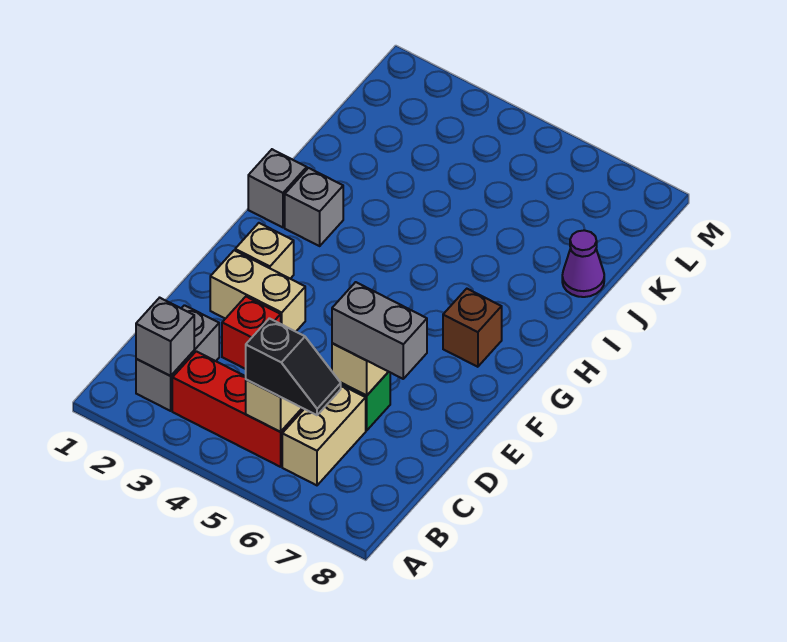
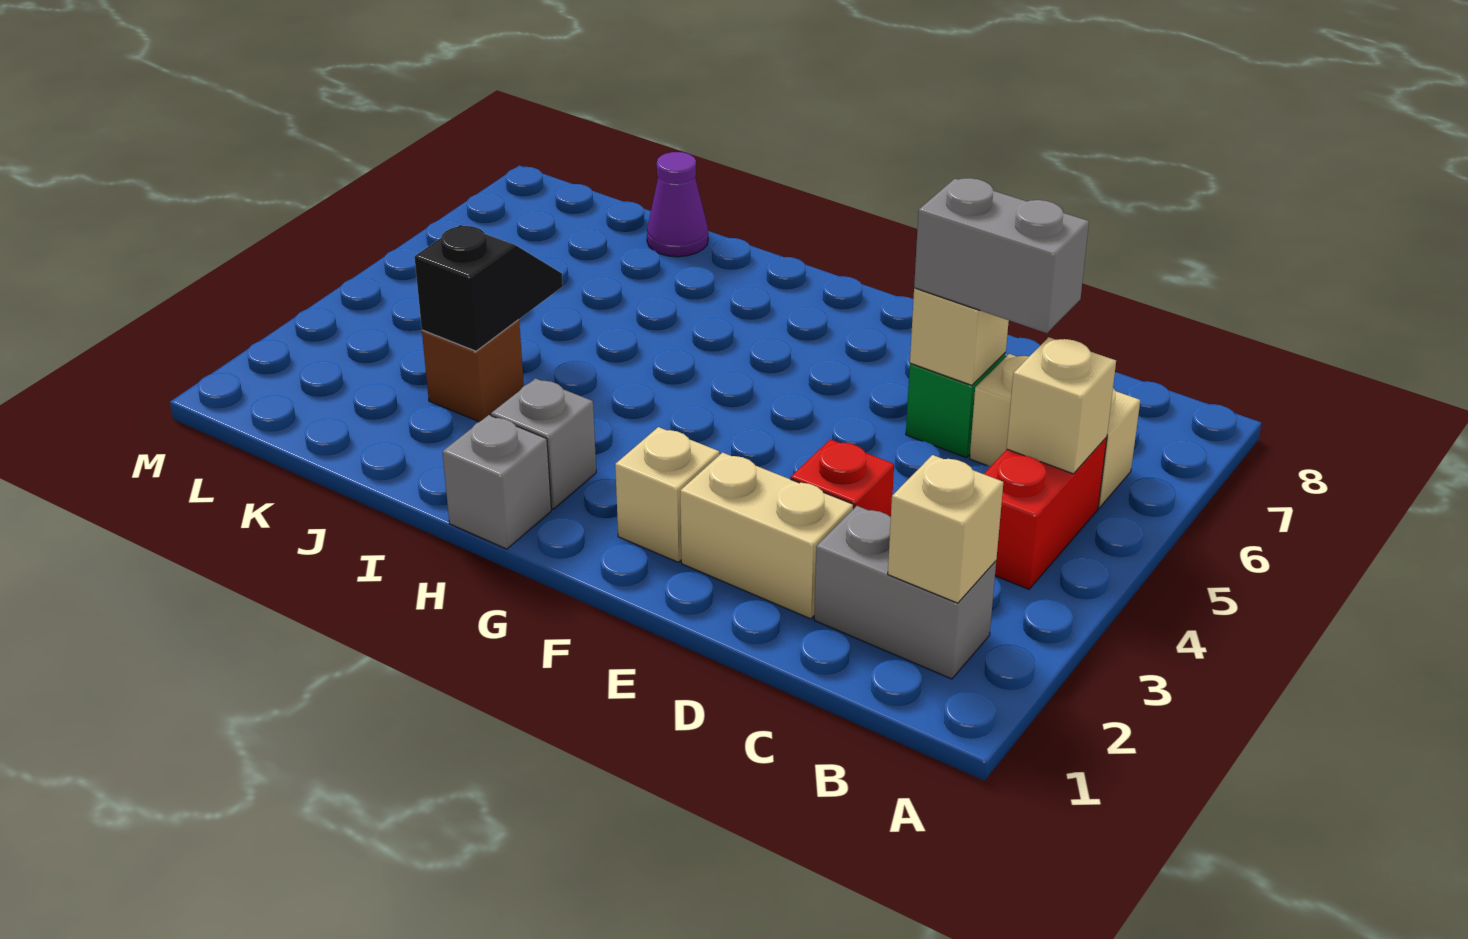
grey 1x1 brick [136,298,194,376] -> tan 1x1 brick [888,455,1003,603]
red 1x3 brick [172,351,304,467] -> red 1x2 brick [984,437,1107,589]
black 1x2 slope [246,318,341,415] -> black 1x2 slope moved to [414,225,563,351]
grey 1x2 brick [332,282,427,379] -> grey 1x2 brick turned to [914,178,1089,333]
tan 1x2 brick [210,250,305,332] -> tan 1x2 brick turned to [680,453,853,619]
brown 1x1 brick [443,289,502,367] -> brown 1x1 brick moved to [422,320,524,422]

